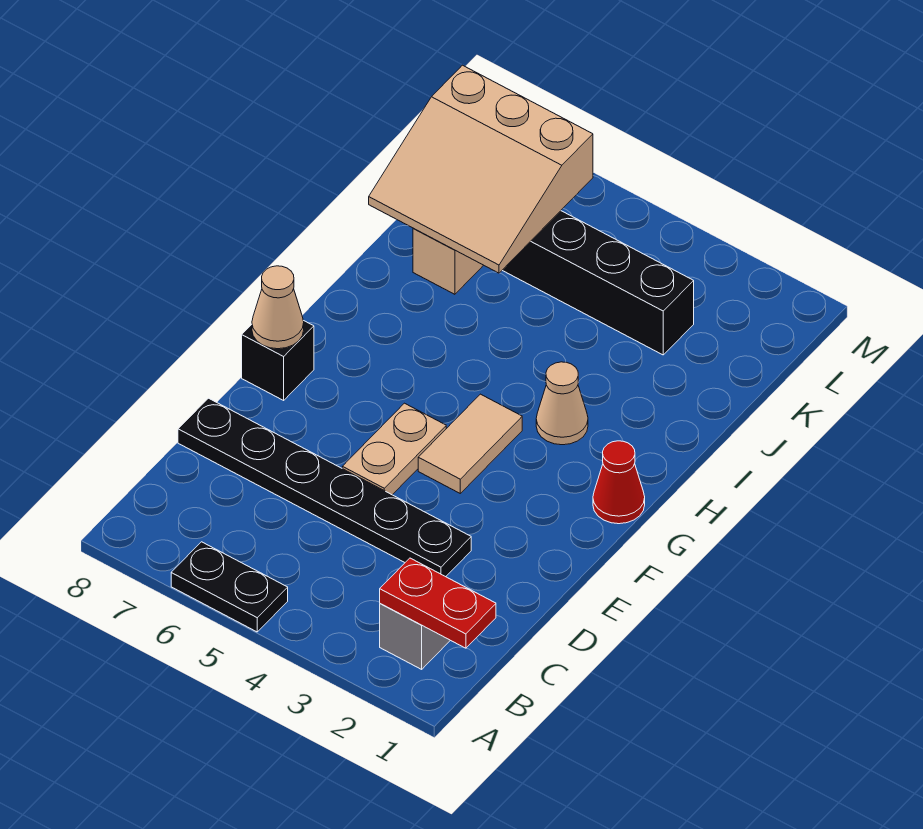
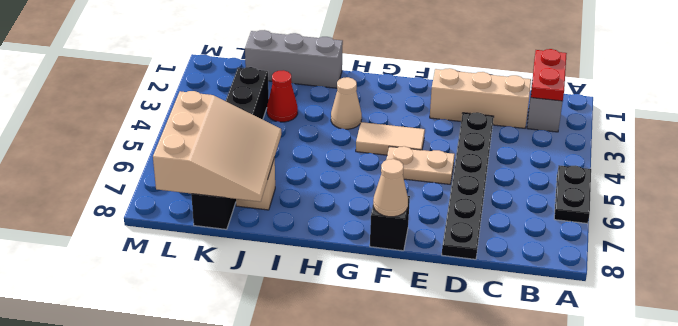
none -> tan 1x3 brick [430,68,531,128]
red 1x1 cone [593,441,645,524] -> red 1x1 cone moved to [267,70,298,122]
none -> grey 1x3 brick [245,30,343,88]

